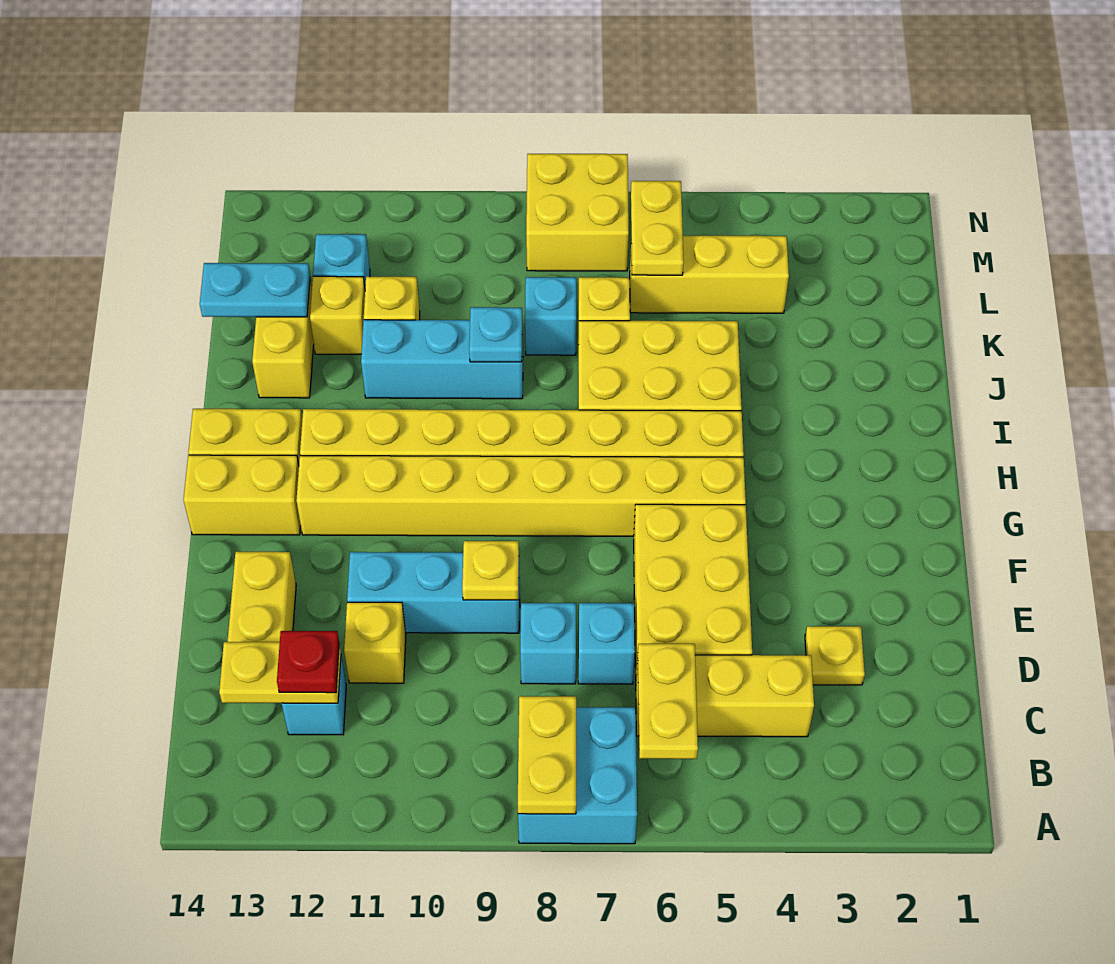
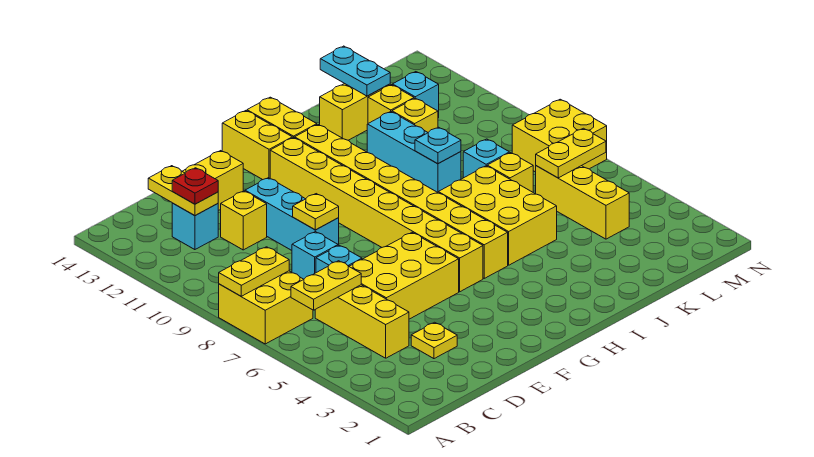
cyan 2x2 brick [518,707,637,844] -> yellow 2x2 brick [219,271,313,344]

